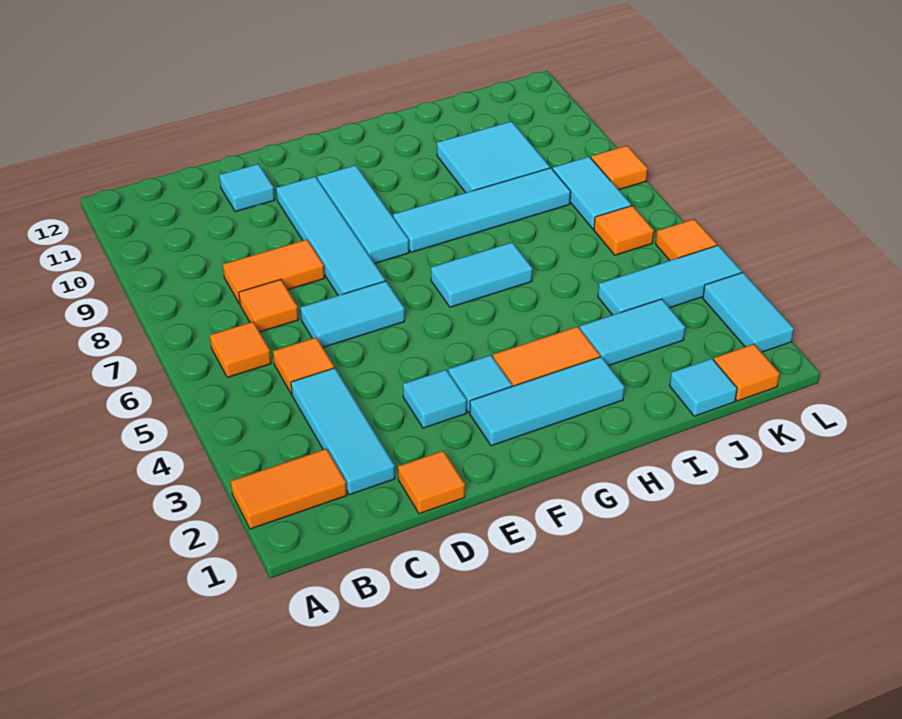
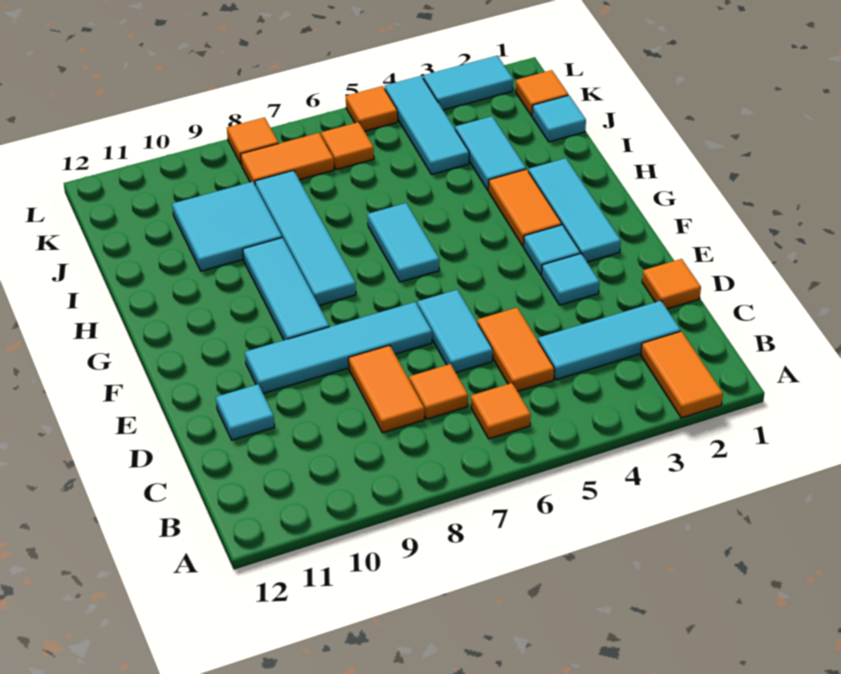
orange 1x1 tile [273,337,334,394] -> orange 1x2 tile [477,308,554,391]
cyan 1x3 tile [317,165,409,264] -> cyan 1x3 tile turned to [243,238,329,340]
cyan 1x2 tile [553,157,631,229] -> orange 1x2 tile [241,133,334,184]

